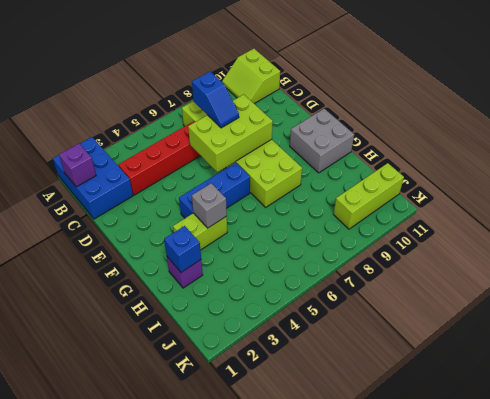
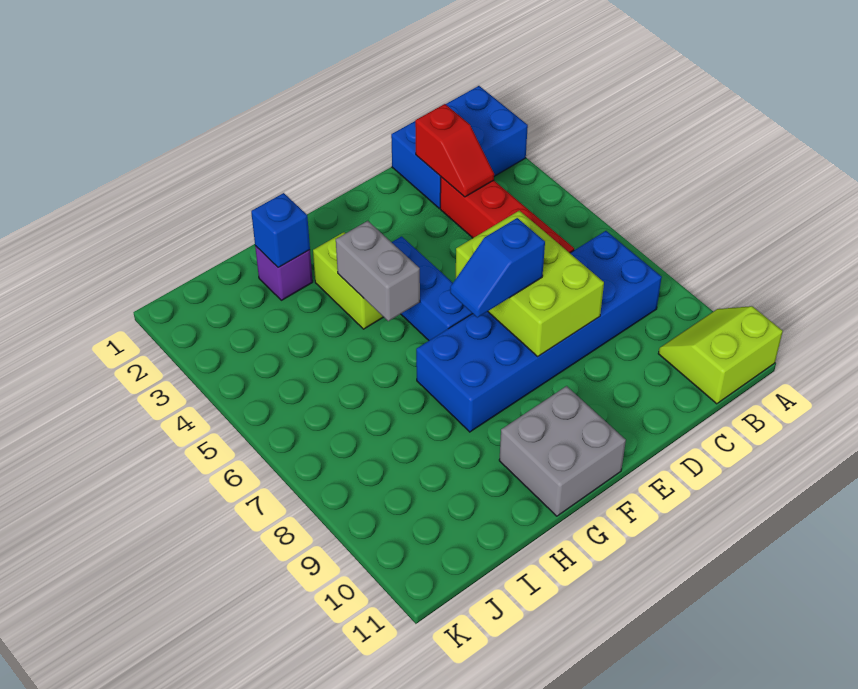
purple 1x1 brick [59,144,96,187] -> none
lime 2x6 brick [182,101,302,207] -> blue 2x6 brick [416,231,662,432]
none -> red 1x2 slope [415,104,494,197]
blue 1x2 slope [192,72,239,128] -> blue 1x2 slope moved to [450,218,545,318]
grey 1x1 brick [192,183,227,228] -> grey 1x2 brick [336,221,420,321]
lime 1x3 brick [334,163,404,229] -> none

